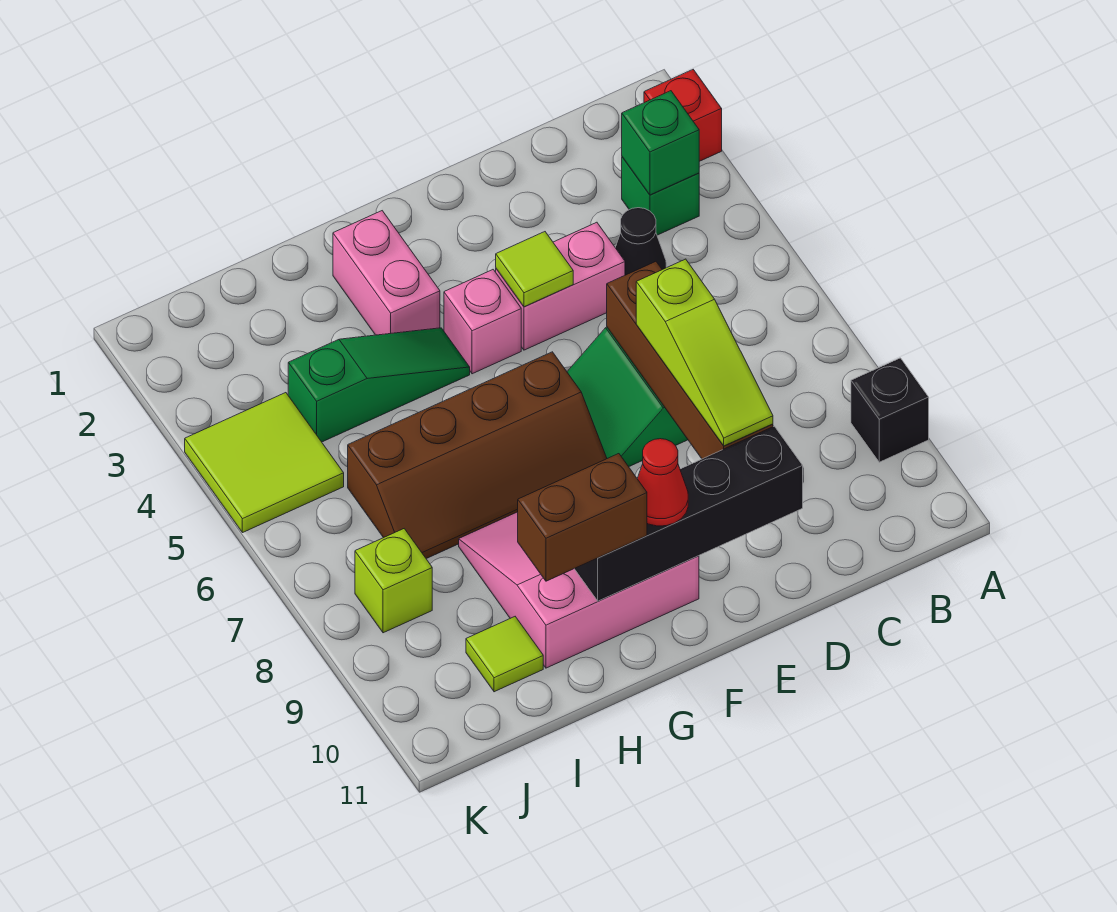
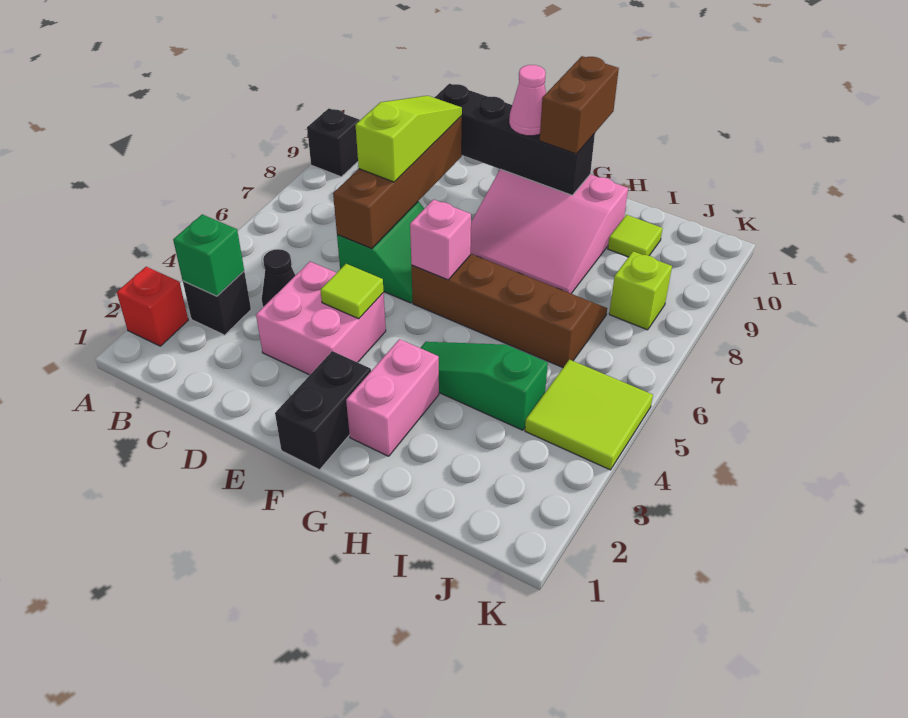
green 1x1 brick [622,157,699,235] -> black 1x1 brick [183,271,251,335]
pink 1x2 brick [496,222,625,350] -> pink 2x2 brick [256,262,386,375]
none -> black 1x2 brick [275,351,371,470]
pink 1x1 brick [444,270,521,374] -> pink 1x1 brick moved to [410,199,471,280]
red 1x1 cone [637,439,688,526] -> pink 1x1 cone [509,65,546,136]
brown 1x2 brick [518,454,647,581] -> brown 1x2 brick turned to [540,56,619,154]

